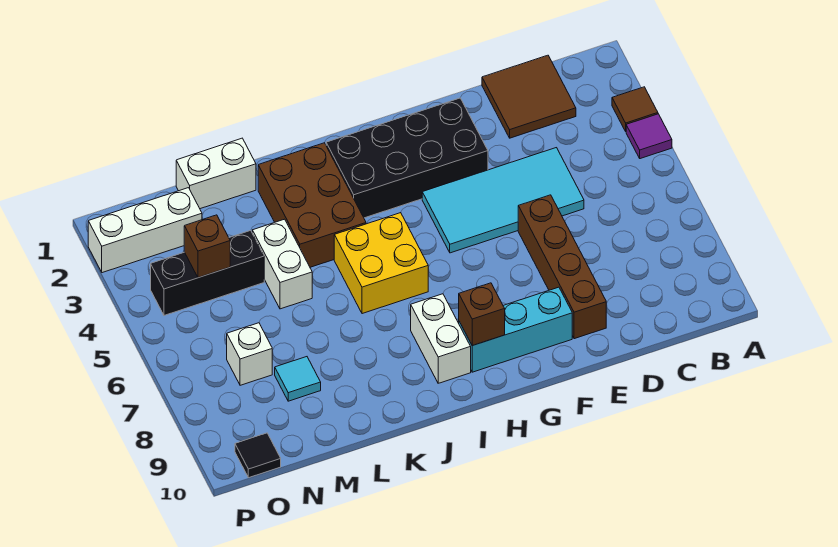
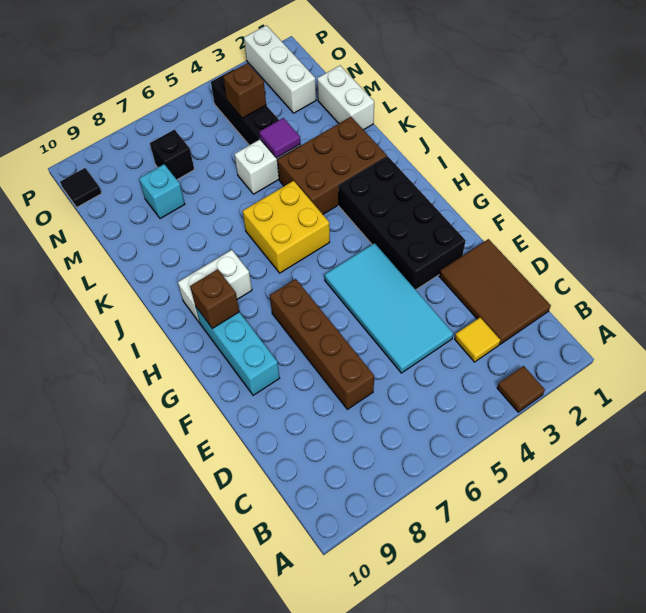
purple 1x1 tile [626,114,672,159] -> purple 1x1 tile moved to [259,118,301,158]
brown 2x2 tile [482,55,576,138] -> brown 2x3 tile [439,239,551,344]
none -> yellow 1x1 tile [455,318,500,362]
brown 1x4 brick [518,195,606,339] -> brown 1x4 brick turned to [270,279,374,409]
cyan 1x1 tile [275,357,321,401] -> cyan 1x1 brick [139,164,185,219]
white 1x1 brick [227,323,272,385] -> black 1x1 brick [150,130,194,179]

